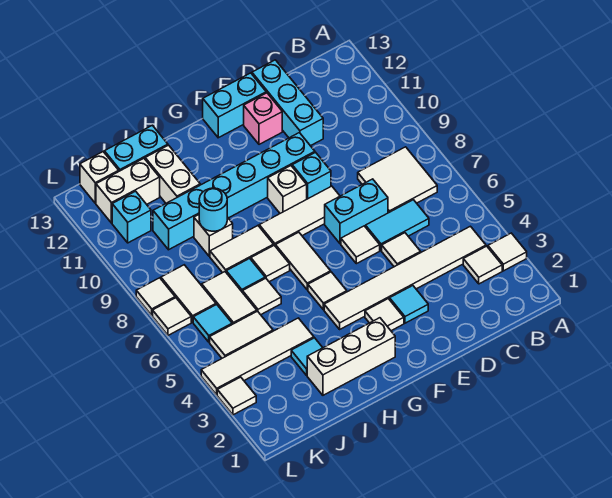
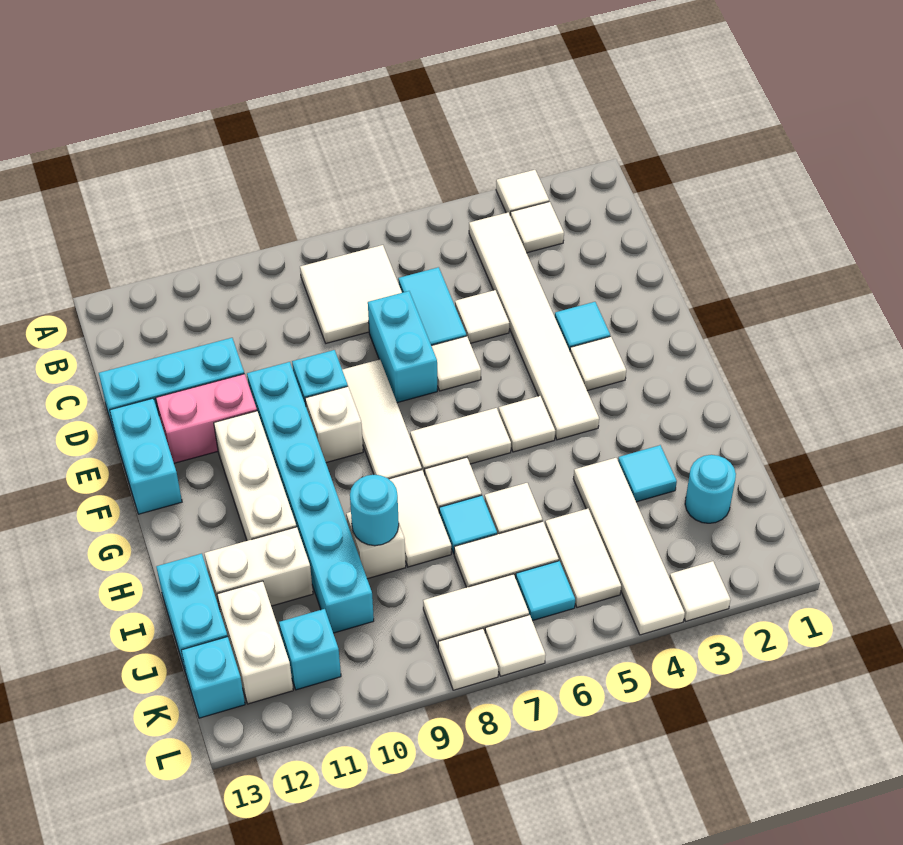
pink 1x1 brick [244,93,282,144] -> pink 1x2 brick [156,374,257,463]
white 1x3 brick [307,318,395,395] -> white 1x3 brick moved to [214,411,296,541]
none -> cyan 1x1 round brick [685,455,736,523]
white 1x1 brick [80,152,119,203] -> cyan 1x1 brick [181,637,245,718]

